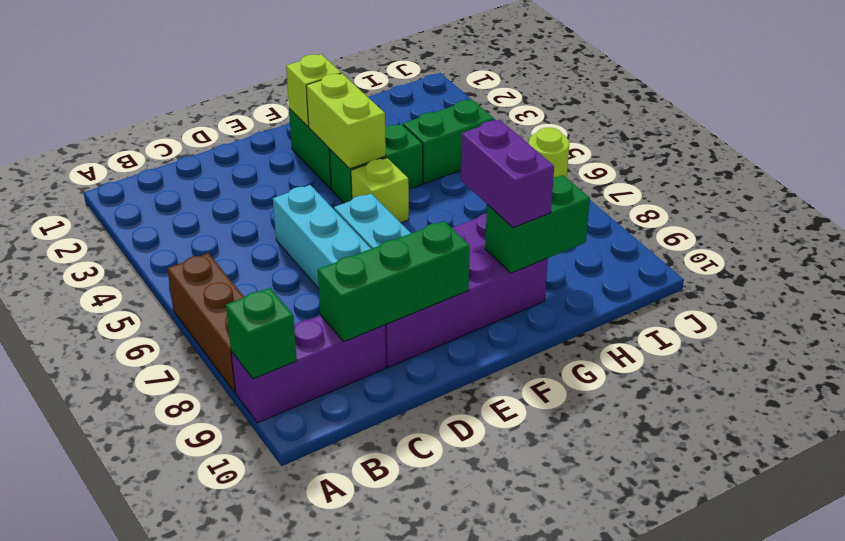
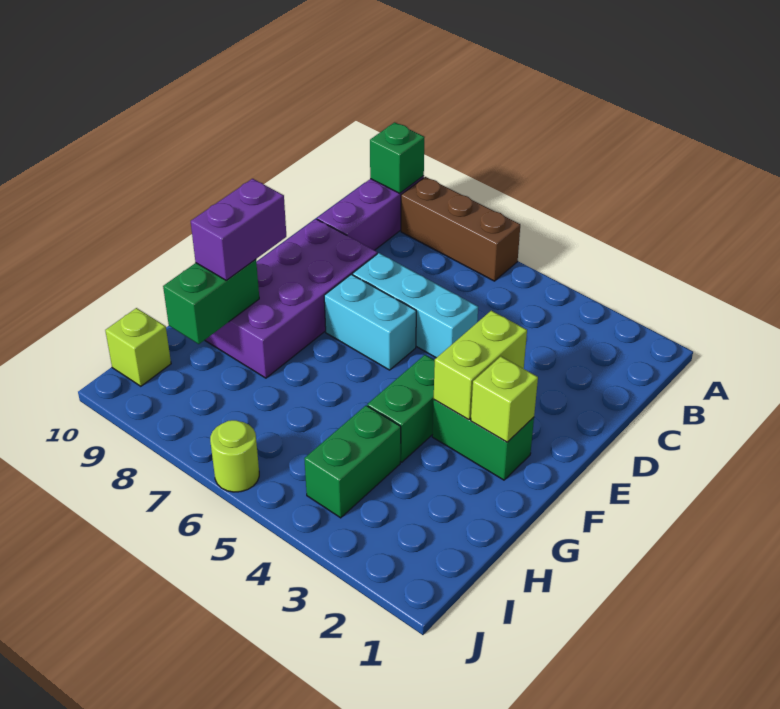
green 1x3 brick [318,221,470,341] -> none
lime 1x2 brick [306,74,386,169] -> lime 1x2 brick turned to [434,311,527,420]
lime 1x1 brick [351,158,409,223] -> lime 1x1 brick moved to [105,308,171,386]
purple 1x2 brick [461,120,554,228] -> purple 1x2 brick turned to [191,179,286,281]

